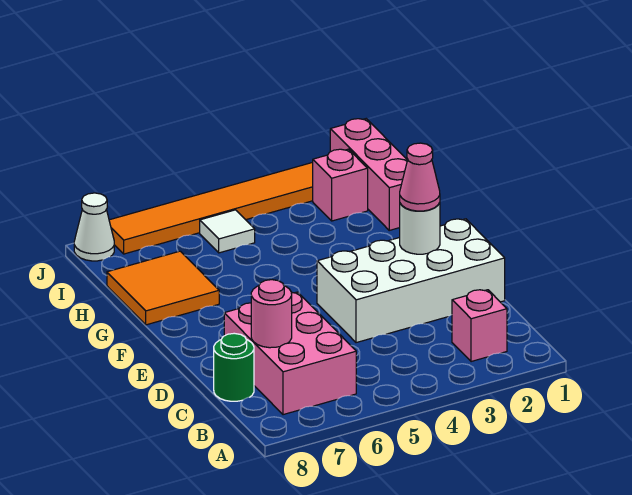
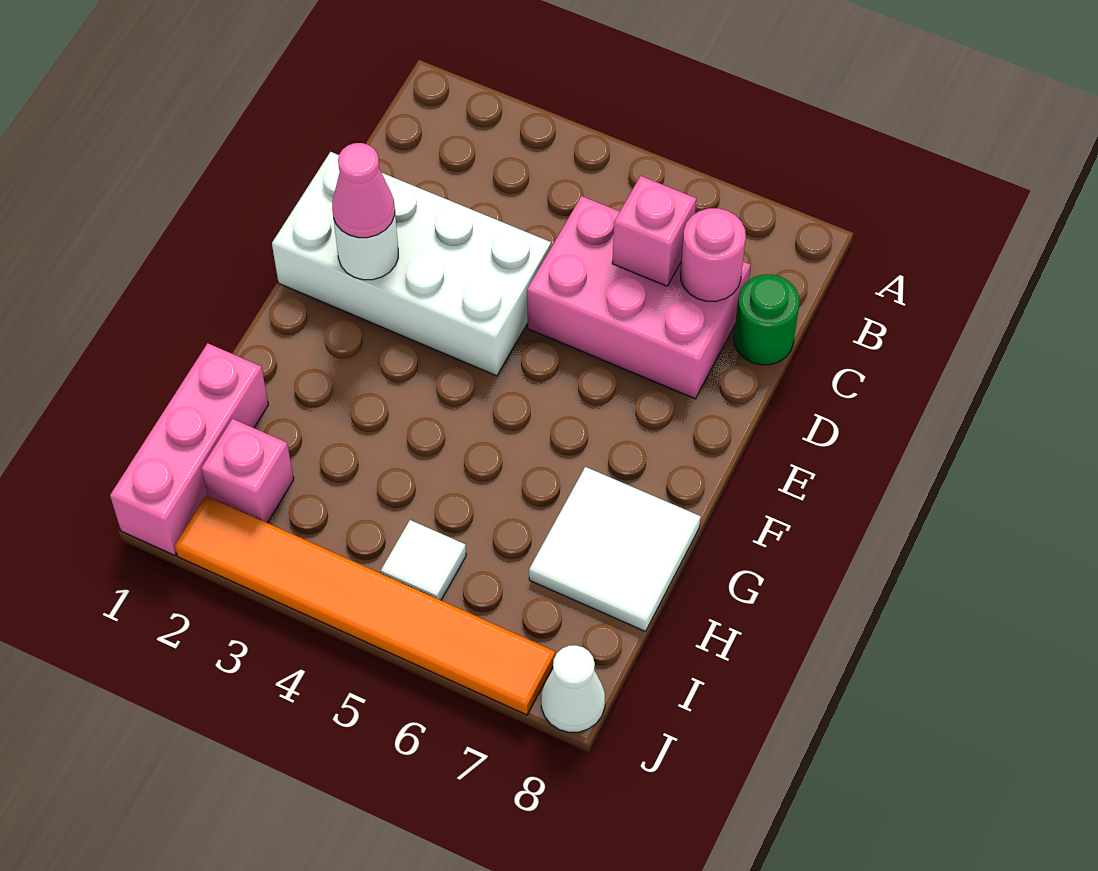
pink 1x1 brick [452,290,507,362] -> pink 1x1 brick moved to [612,176,696,286]
pink 2x3 brick [224,292,356,415] -> pink 2x3 brick turned to [527,196,751,399]
orange 2x2 tile [107,251,219,325] -> white 2x2 tile [529,467,701,631]

